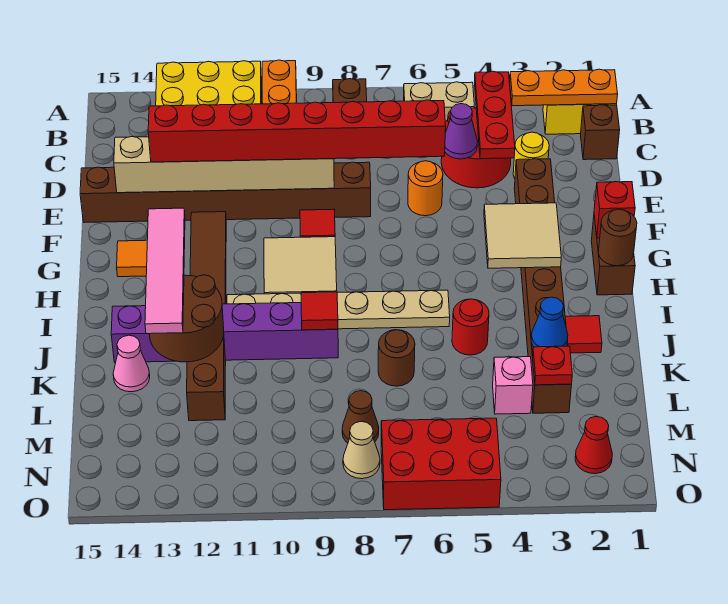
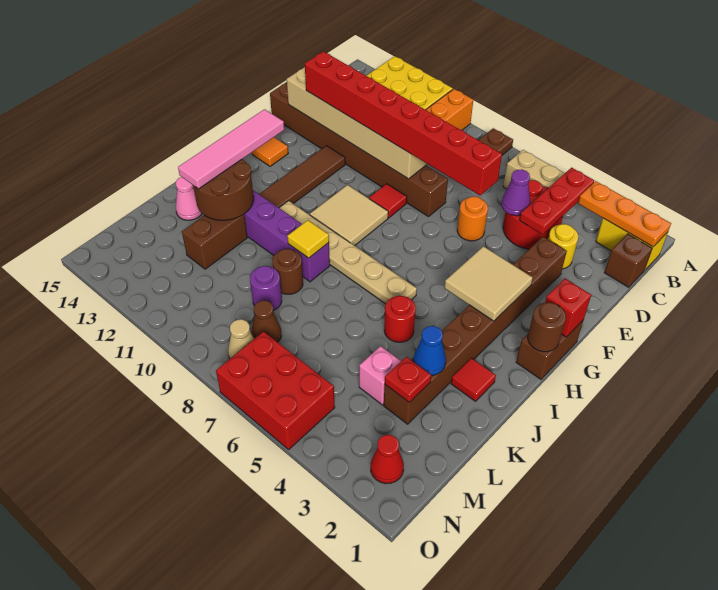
red 1x1 tile [301,292,338,330] -> yellow 1x1 tile [287,220,329,258]
brown 1x1 round brick [378,330,415,386] -> brown 1x1 round brick moved to [272,249,303,294]
none -> purple 1x1 round brick [250,266,282,311]

